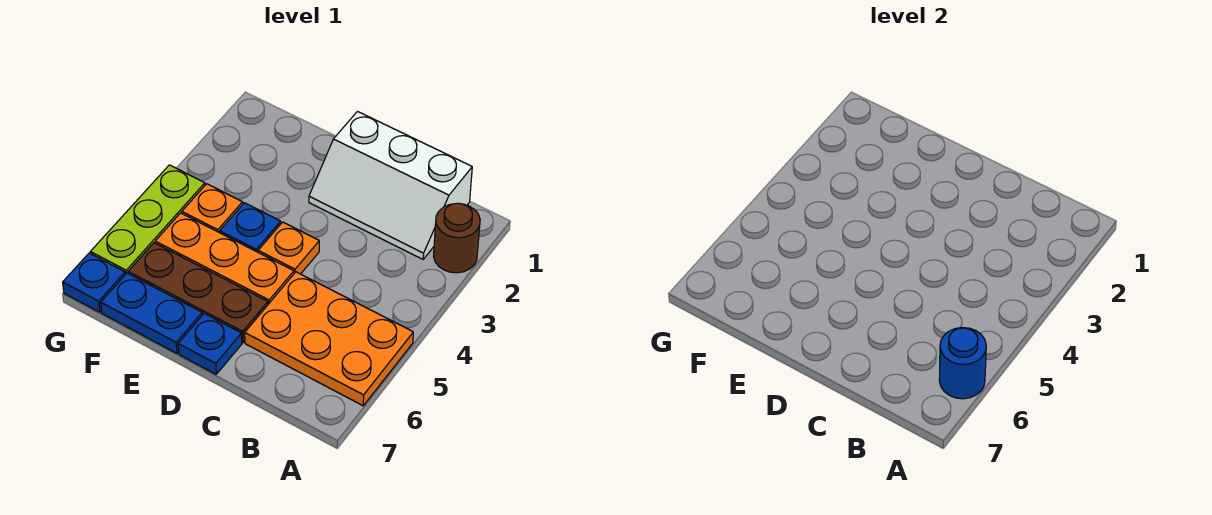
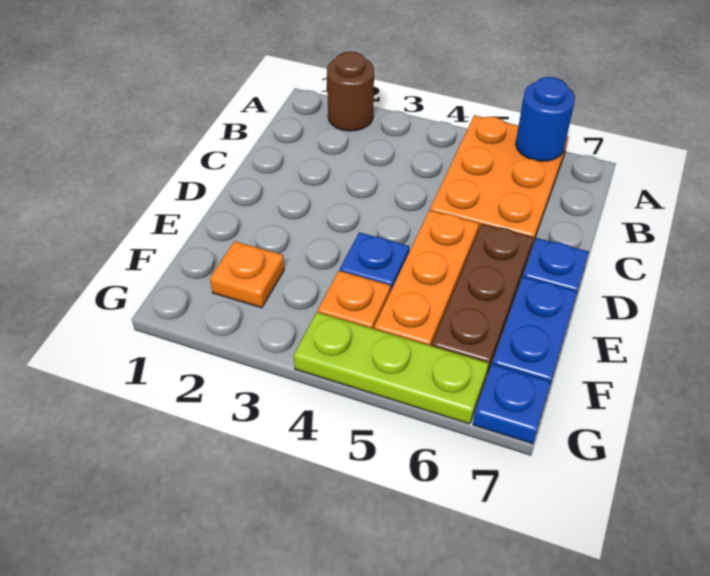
white 2x3 slope [309,112,472,259] -> none
orange 1x1 plate [258,222,319,274] -> orange 1x1 plate moved to [210,241,284,308]

